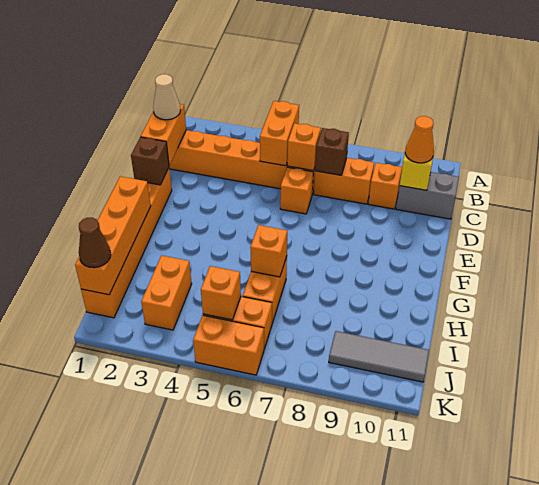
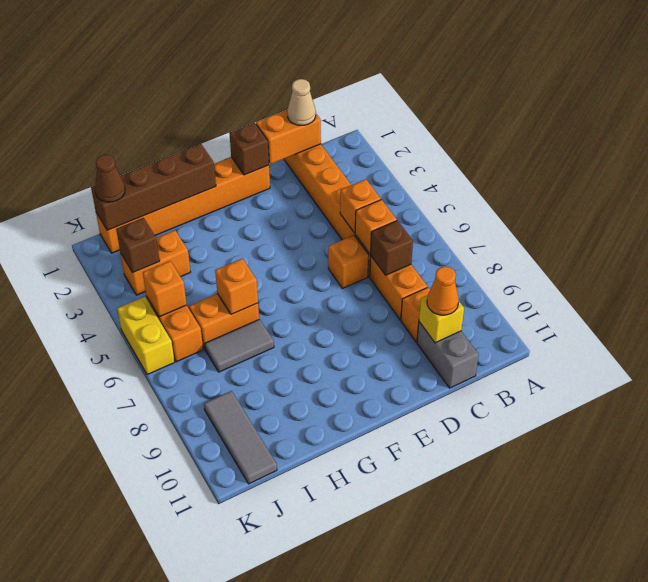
orange 1x2 brick [260,101,299,166] -> orange 1x1 brick [340,179,381,233]
orange 1x4 brick [75,176,151,295] -> brown 1x4 brick [91,144,216,230]
none -> grey 1x2 tile [205,319,274,372]
none -> brown 1x1 brick [116,218,160,273]
orange 1x2 brick [193,315,264,375] -> yellow 1x2 brick [117,297,174,375]

